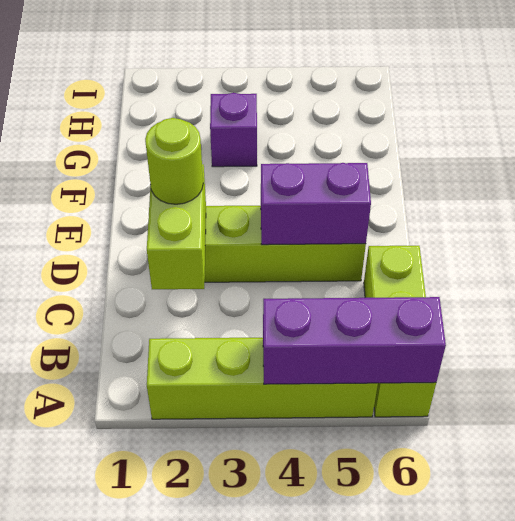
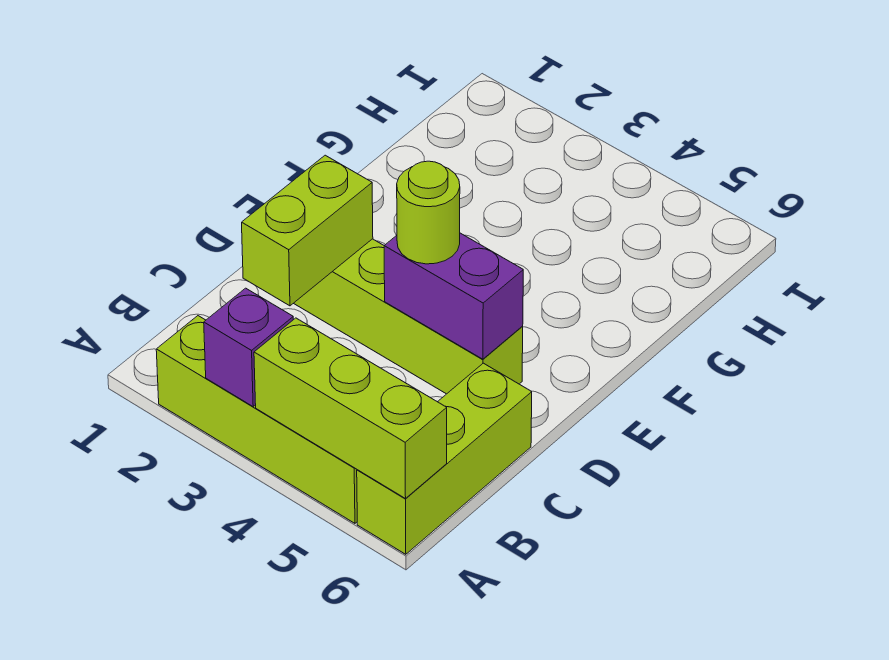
purple 1x3 brick [263,297,446,384] -> lime 1x3 brick [254,318,447,499]
lime 1x1 round brick [145,118,203,204] -> lime 1x1 round brick moved to [397,161,460,264]
purple 1x1 brick [210,93,257,167] -> purple 1x1 brick moved to [204,288,293,406]

